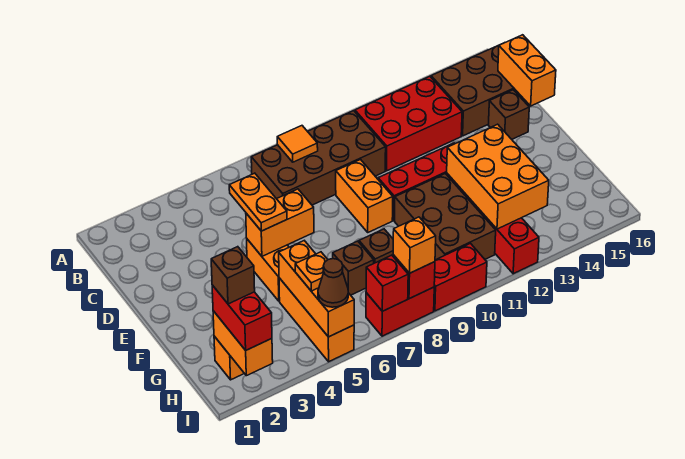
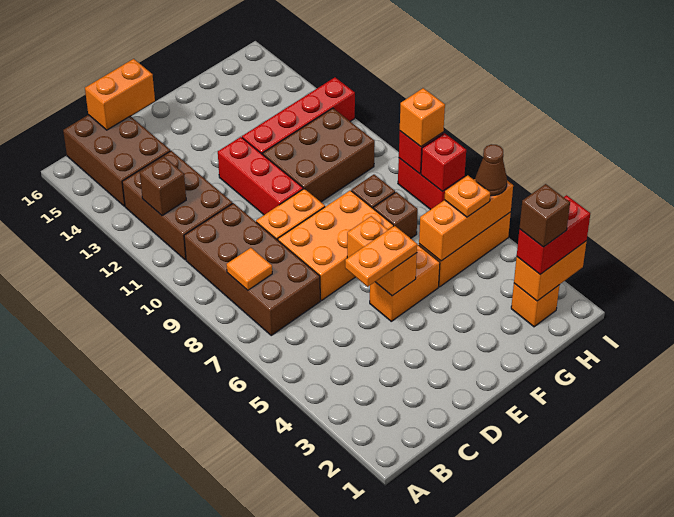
red 2x3 brick [355,76,462,171] -> brown 2x3 brick [122,151,233,260]
brown 1x1 brick [488,90,529,139] -> brown 1x1 brick moved to [140,157,186,216]
orange 2x3 brick [447,124,549,229] -> orange 2x3 brick moved to [278,190,394,301]
red 1x2 brick [434,243,487,311] -> none

